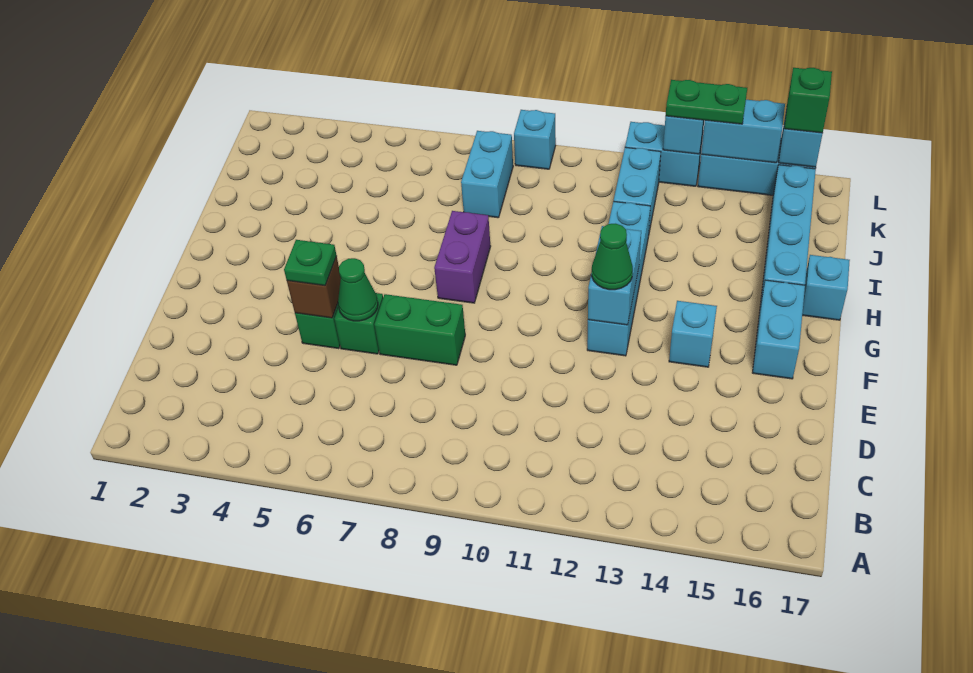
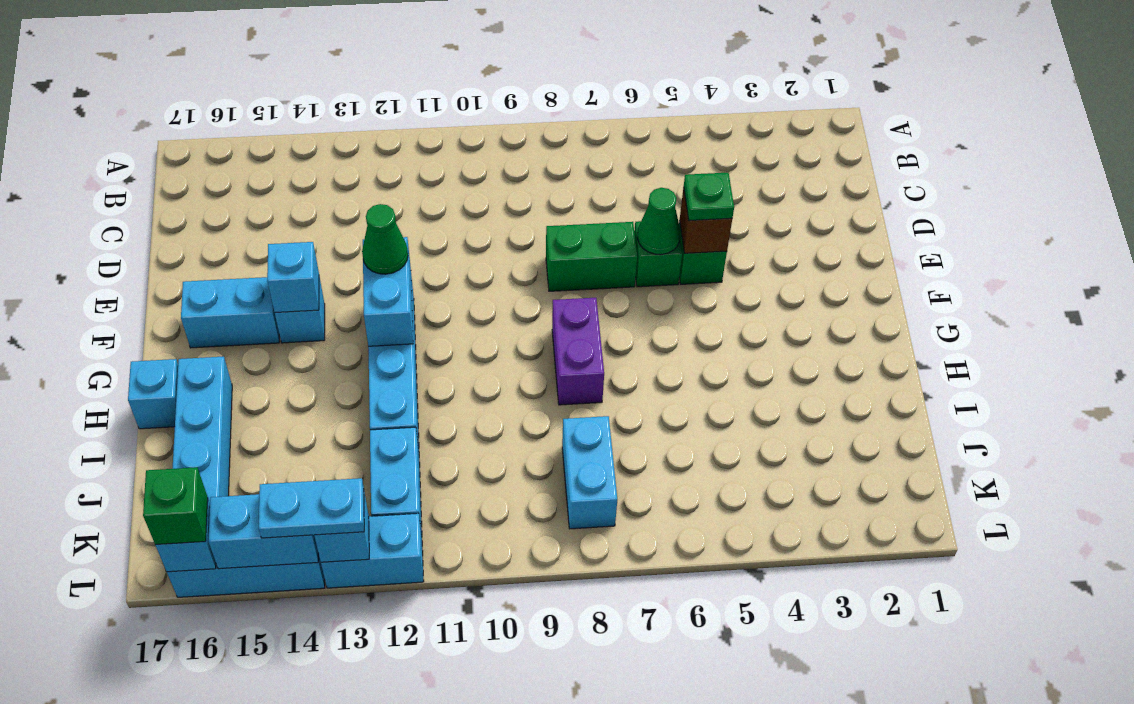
cyan 1x2 brick [752,280,805,379] -> cyan 1x2 brick turned to [181,277,279,348]
cyan 1x1 brick [514,110,556,169] -> cyan 1x1 brick moved to [267,242,319,313]
green 1x2 plate [666,80,747,124] -> cyan 1x2 plate [259,478,364,538]

